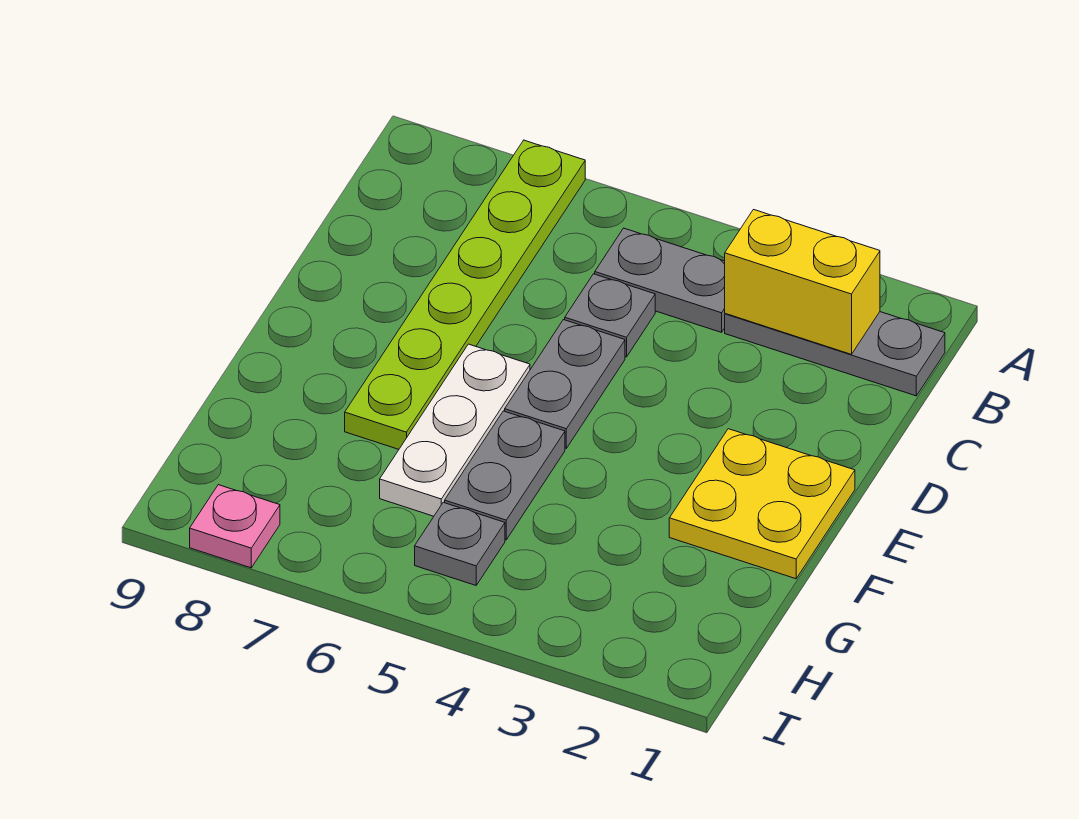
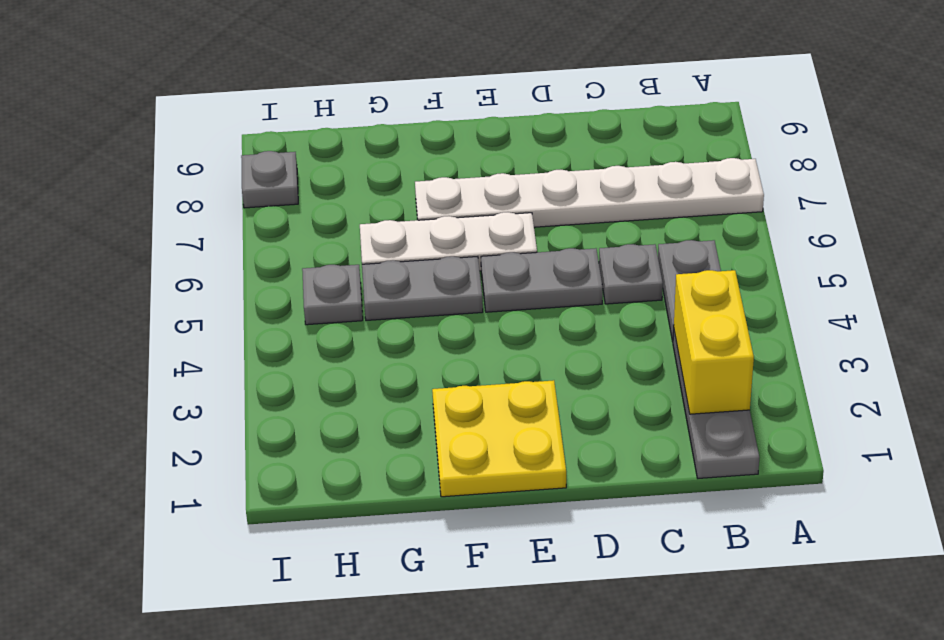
lime 1x6 plate [345,140,585,449] -> white 1x6 plate [415,158,764,227]
pink 1x1 plate [190,485,280,568] -> grey 1x1 plate [241,151,298,208]

